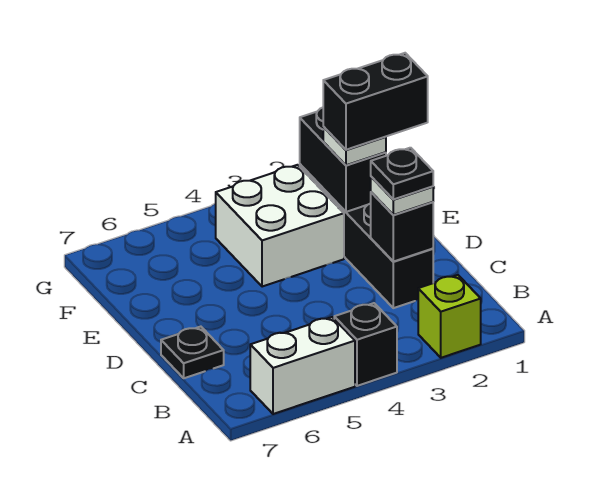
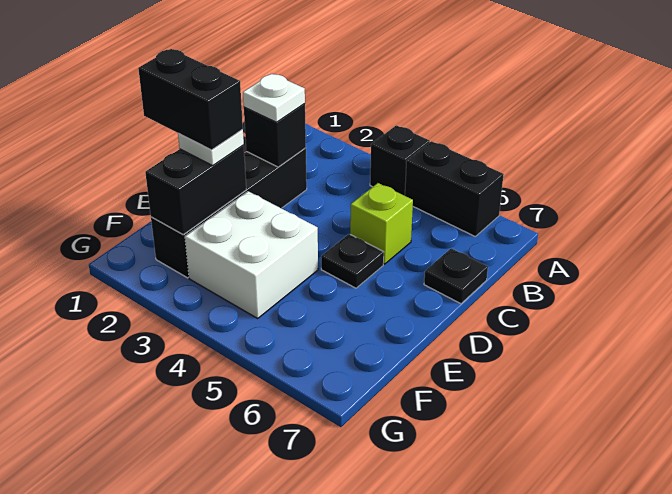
lime 1x1 brick [418,275,481,358] -> lime 1x1 brick moved to [350,183,413,264]
white 1x2 brick [250,317,355,414] -> black 1x2 brick [405,141,504,236]
black 1x1 plate [371,148,433,199] -> black 1x1 plate moved to [321,234,384,288]

